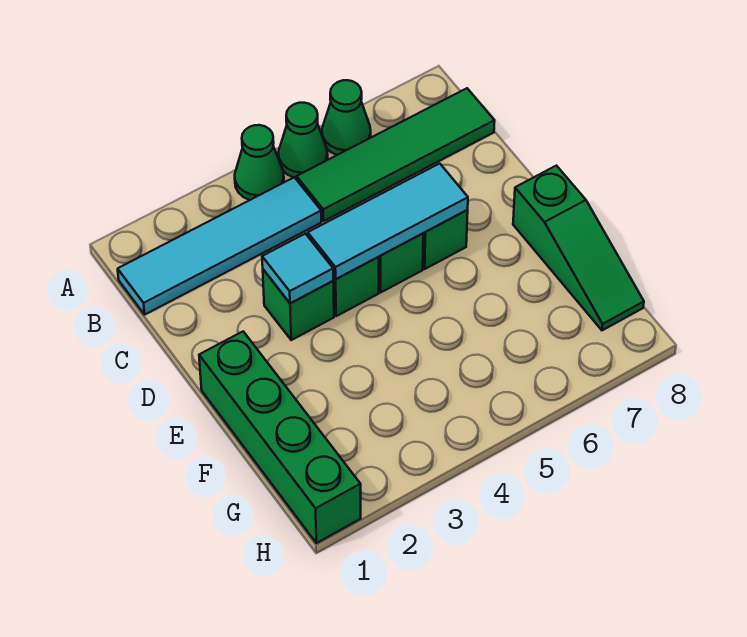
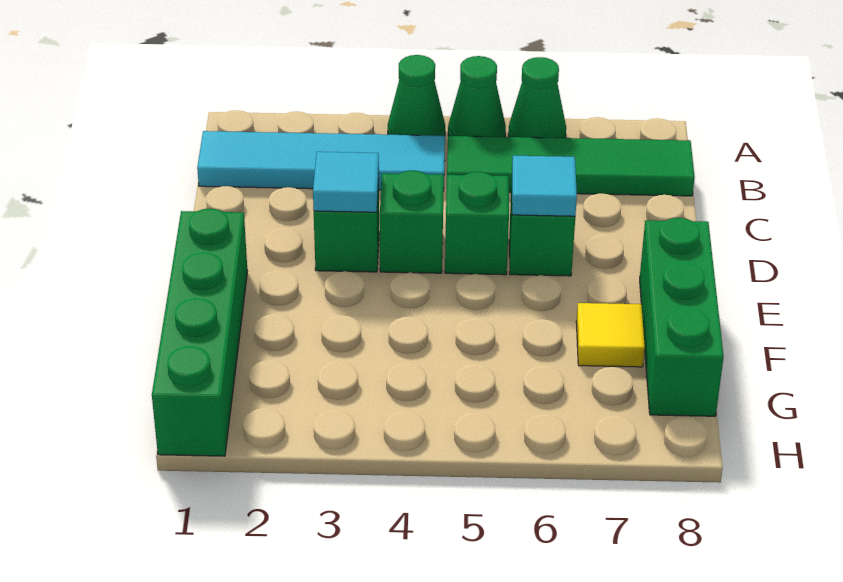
cyan 1x3 tile [308,163,468,279] -> cyan 1x1 tile [512,156,577,216]
green 1x3 slope [513,166,644,330] -> green 1x3 brick [640,218,724,416]
none -> yellow 1x1 tile [576,303,645,367]

